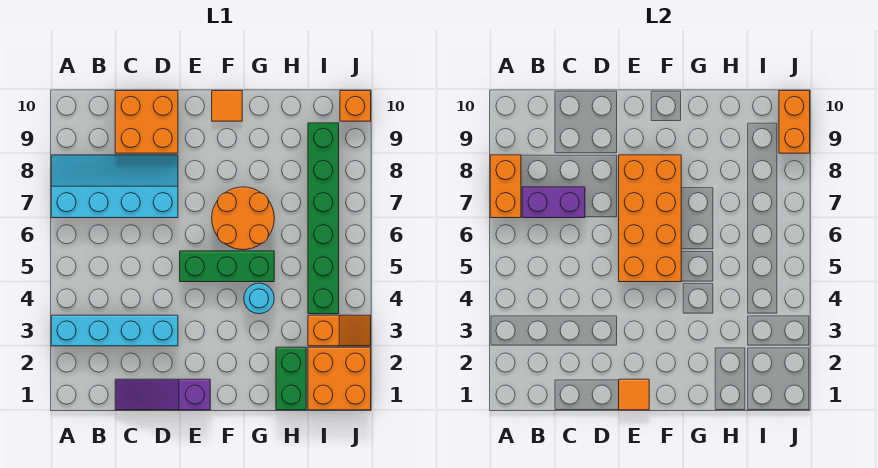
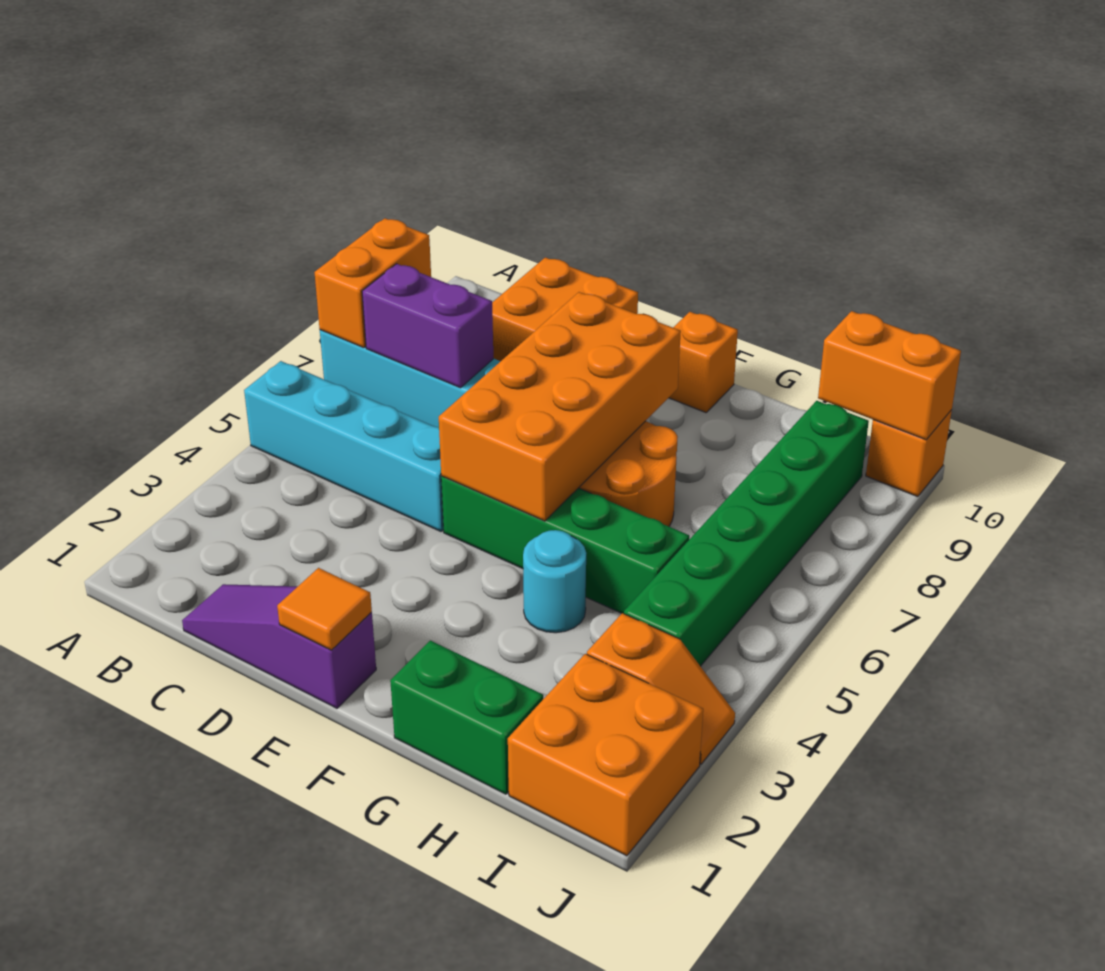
cyan 1x4 brick [51,315,178,346] -> cyan 1x4 brick moved to [244,361,444,531]
green 1x3 brick [180,251,274,282] -> green 1x4 brick [441,476,689,614]
orange 1x1 tile [212,91,242,121] -> orange 1x1 brick [669,312,738,413]
green 1x2 brick [276,347,306,410] -> green 1x2 brick turned to [390,641,543,794]
orange 1x2 brick [779,91,810,153] -> orange 1x2 brick turned to [818,311,961,440]

